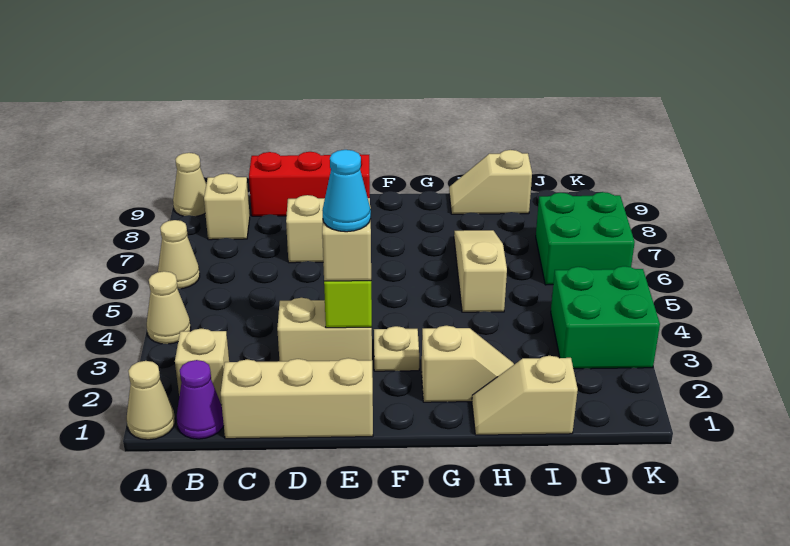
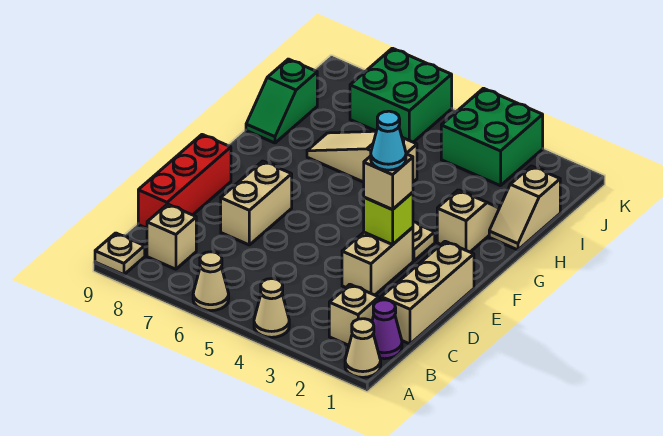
tan 1x1 cone [173,153,206,216] -> tan 1x1 plate [95,233,145,275]
tan 1x2 slope [449,150,532,214] -> green 1x2 slope [246,59,317,143]

